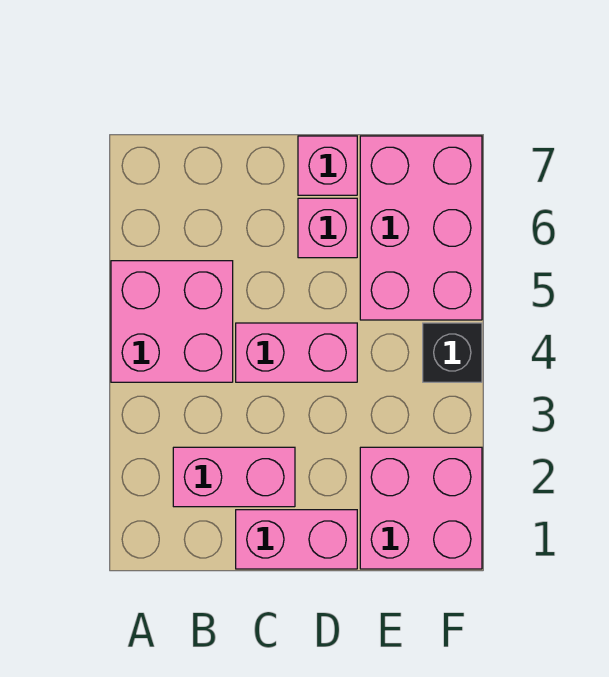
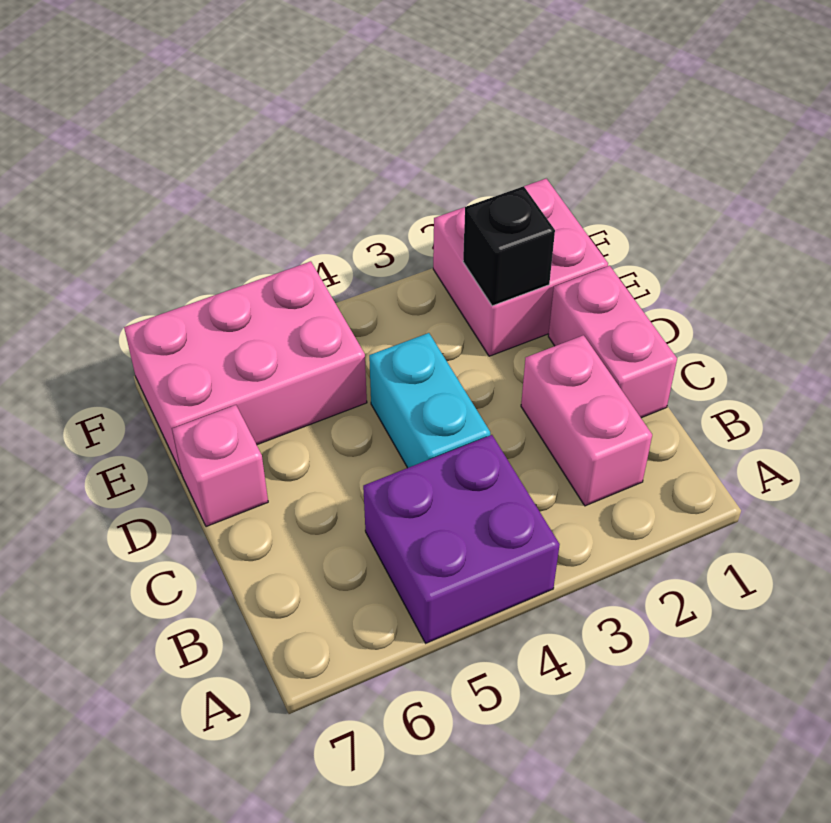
pink 2x2 brick [111,261,233,382] -> purple 2x2 brick [363,435,560,643]
pink 1x2 brick [236,323,357,382] -> cyan 1x2 brick [369,333,490,468]
pink 1x1 brick [298,198,357,258] -> none
black 1x1 brick [423,323,482,382] -> black 1x1 brick moved to [463,186,555,306]

